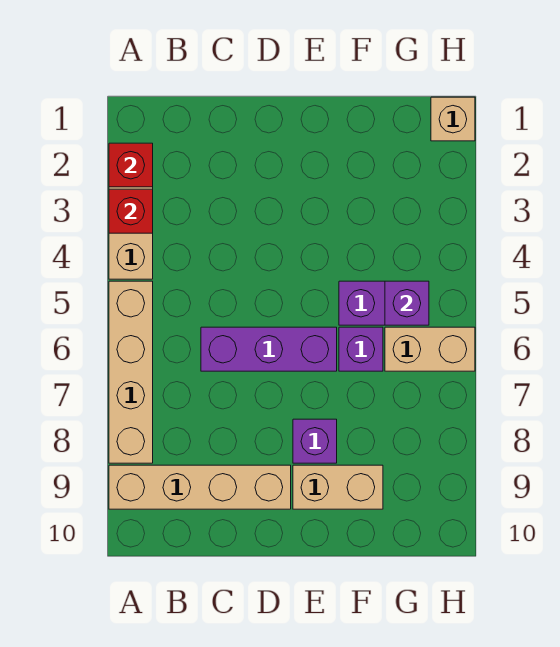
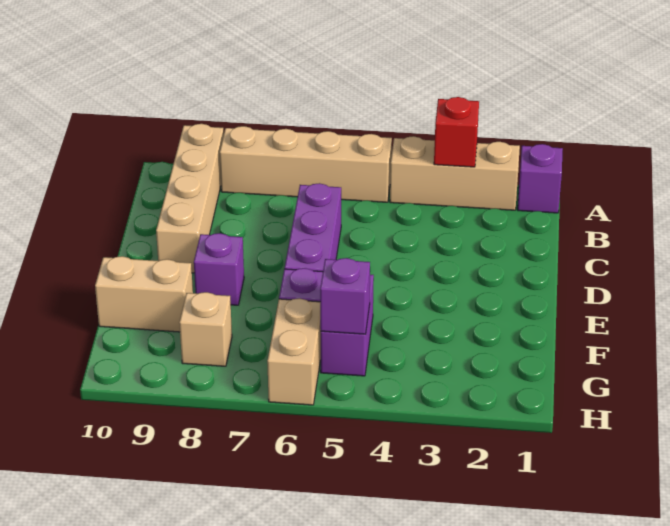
none -> purple 1x1 brick [518,144,563,213]
red 1x1 brick [109,143,153,187] -> none
tan 1x2 brick [293,465,383,509] -> tan 1x2 brick turned to [95,256,193,332]
tan 1x1 brick [431,97,475,141] -> tan 1x1 brick moved to [179,292,232,366]

